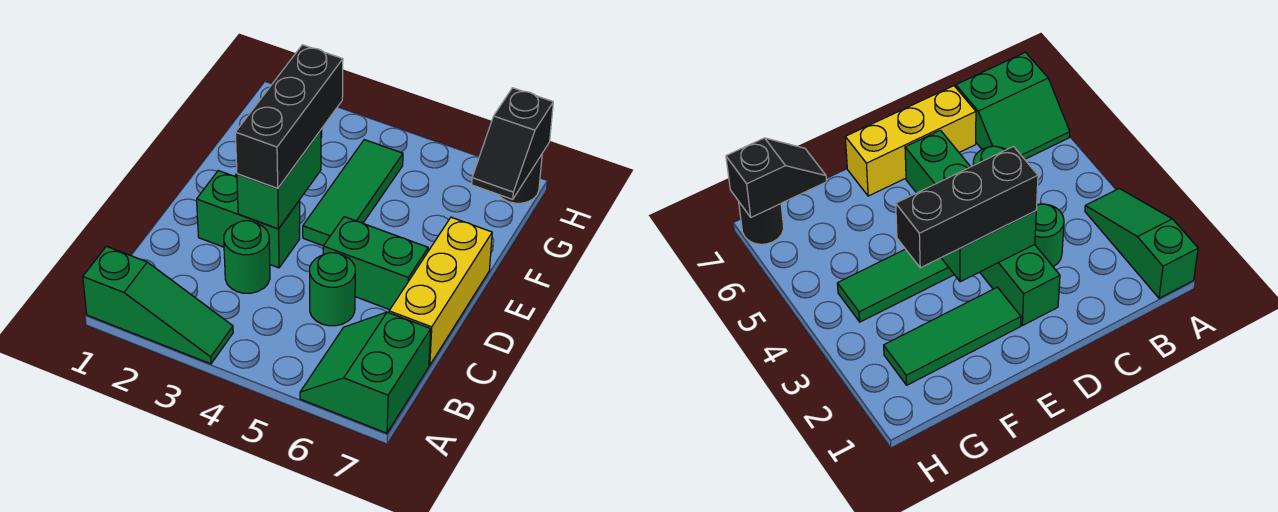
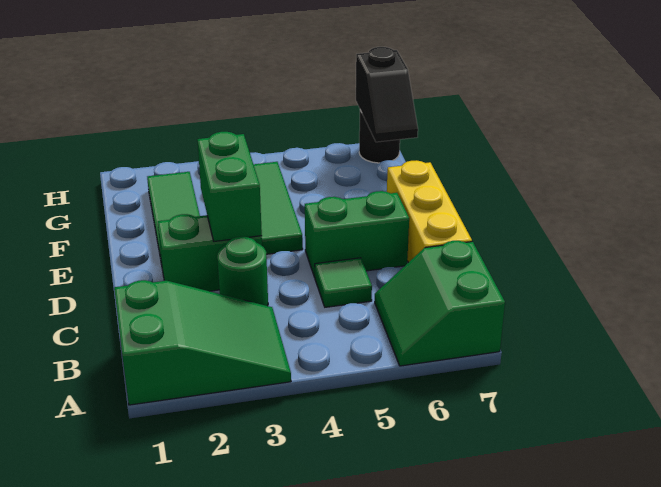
green 1x3 slope [83,246,233,364] -> green 2x3 slope [114,280,291,405]
green 1x1 round brick [310,253,355,326] -> green 1x1 tile [315,258,372,307]
black 1x3 brick [235,45,343,188] -> none

